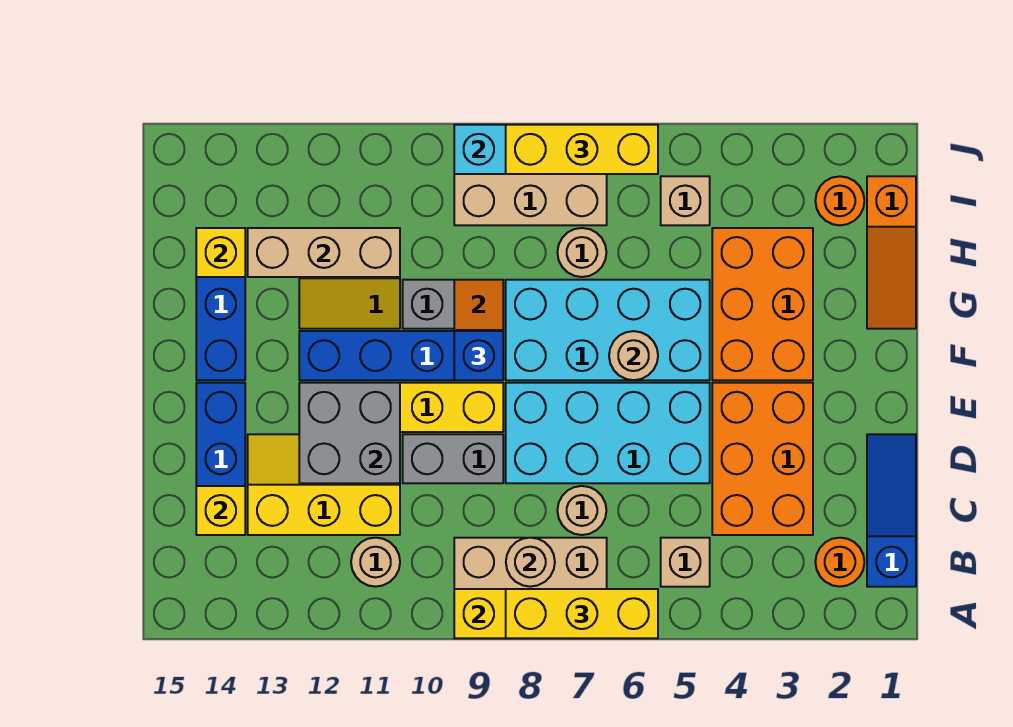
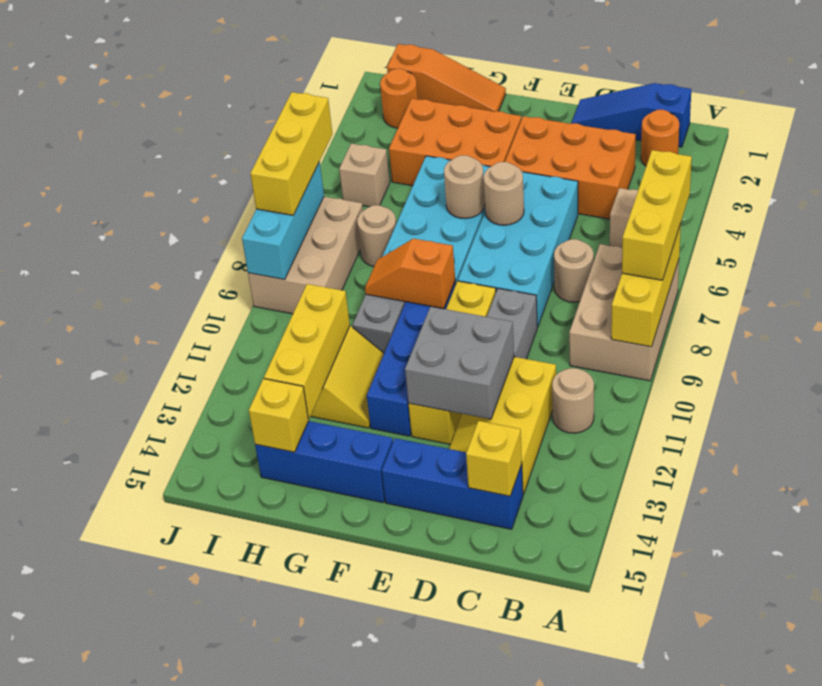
tan 1x1 round brick [506,538,555,587] -> tan 1x1 round brick moved to [484,162,524,225]
blue 1x1 brick [454,331,503,380] -> none
tan 1x3 brick [248,228,400,277] -> yellow 1x3 brick [264,284,350,419]

